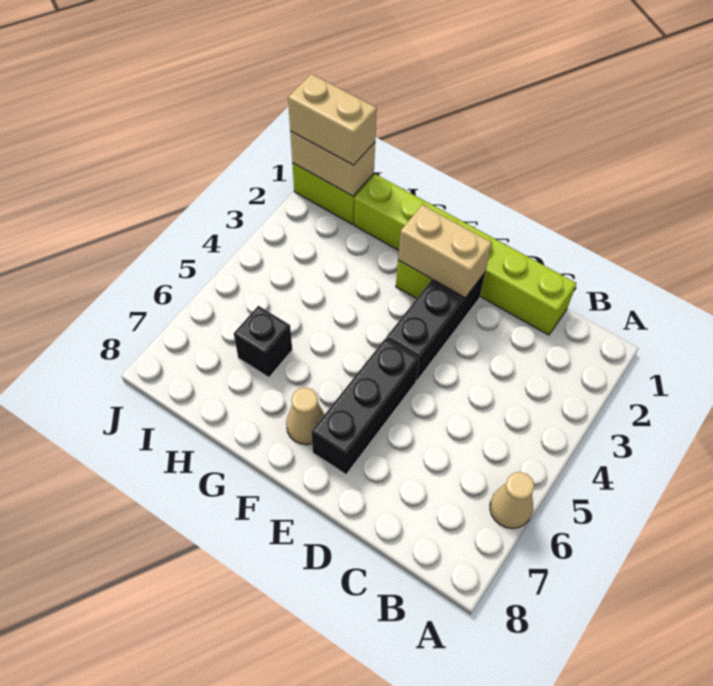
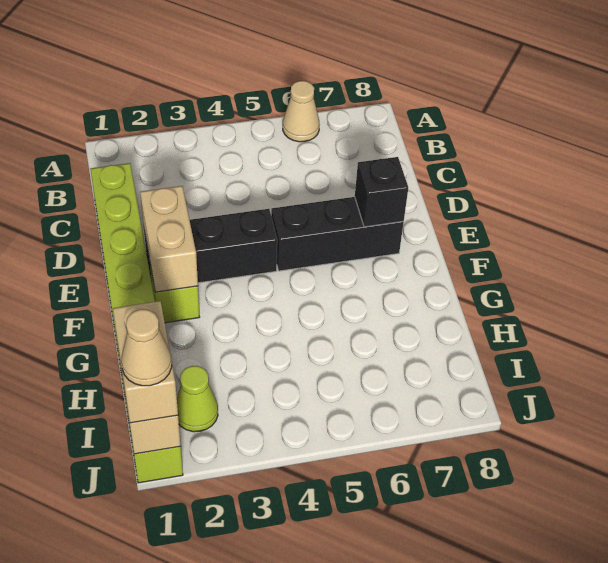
tan 1x1 cone [286,388,324,445] -> tan 1x1 cone moved to [121,309,172,386]
black 1x1 brick [234,306,292,377] -> black 1x1 brick moved to [355,157,408,227]
none -> lime 1x1 cone [177,366,218,432]

